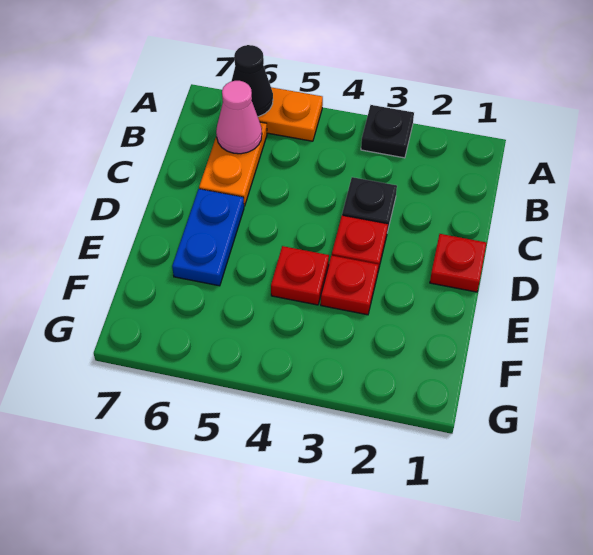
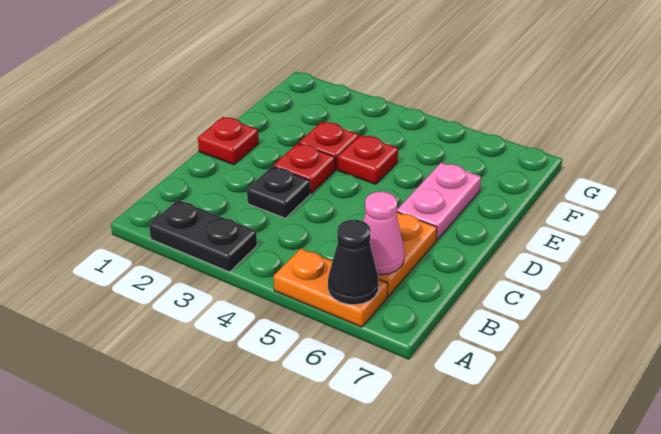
black 1x1 plate [361,105,414,158] -> black 1x2 plate [149,200,257,272]
blue 1x2 plate [172,189,244,286] -> pink 1x2 plate [397,163,481,240]

